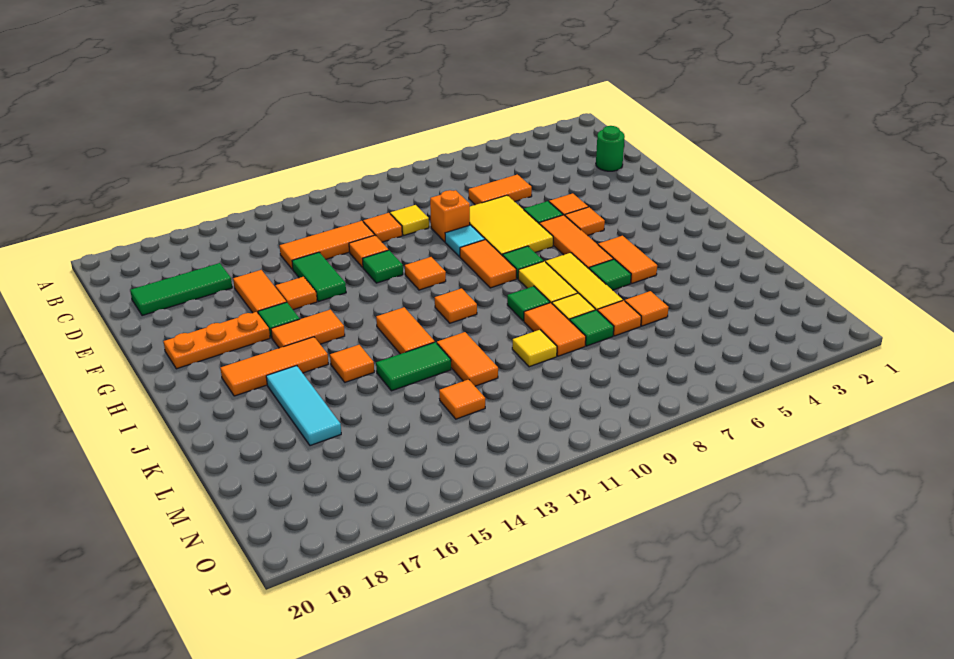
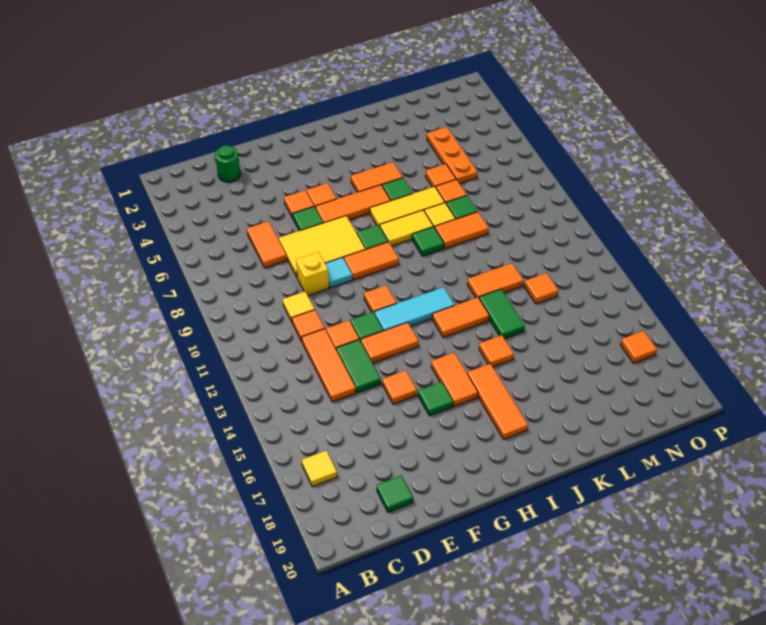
green 1x3 tile [130,263,232,316] -> green 1x1 tile [377,475,413,512]
orange 1x1 brick [430,190,470,242] -> yellow 1x1 brick [296,252,329,295]
green 1x2 tile [292,252,346,302] -> green 1x2 tile turned to [336,340,381,393]
orange 1x2 tile [233,270,286,313] -> orange 1x2 tile moved to [361,322,418,363]
orange 1x3 plate [164,312,270,369] -> orange 1x3 plate moved to [427,127,477,184]
orange 1x1 tile [435,288,477,323] -> orange 1x1 tile moved to [621,331,657,363]
cyan 1x3 tile [266,366,341,446] -> cyan 1x3 tile moved to [374,287,454,331]
yellow 1x1 tile [512,330,557,367] -> yellow 1x1 tile moved to [302,451,337,487]

